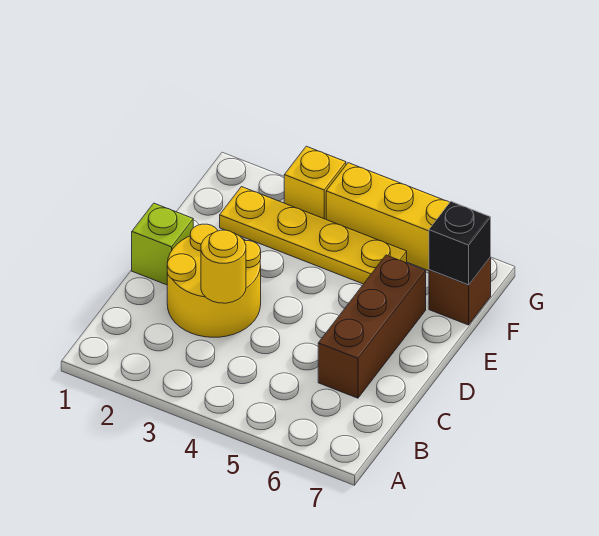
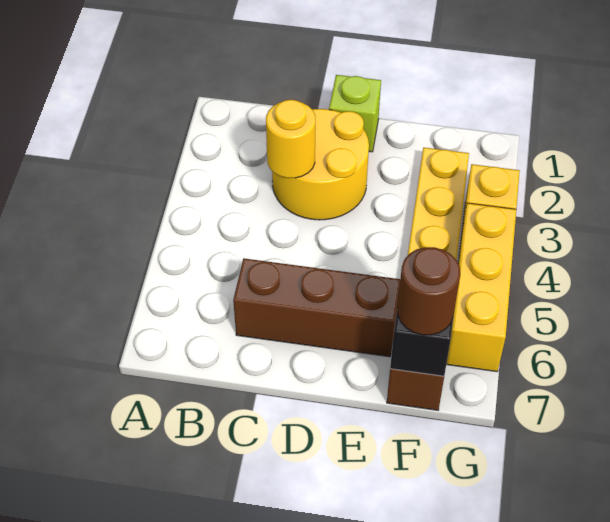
none -> brown 1x1 round brick [397,247,460,335]

